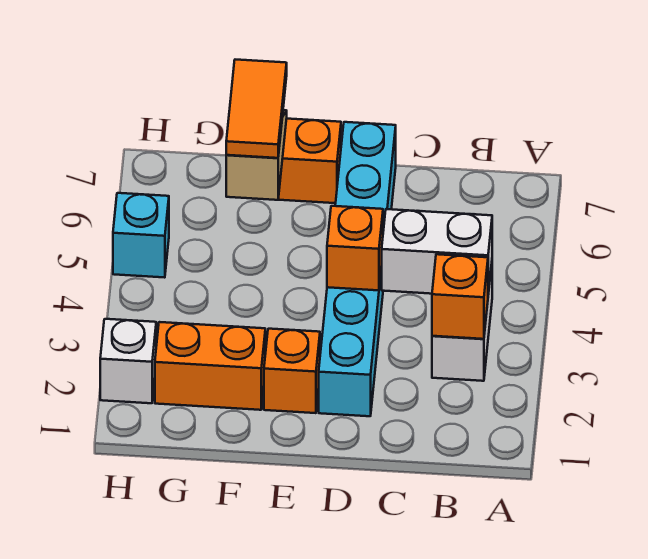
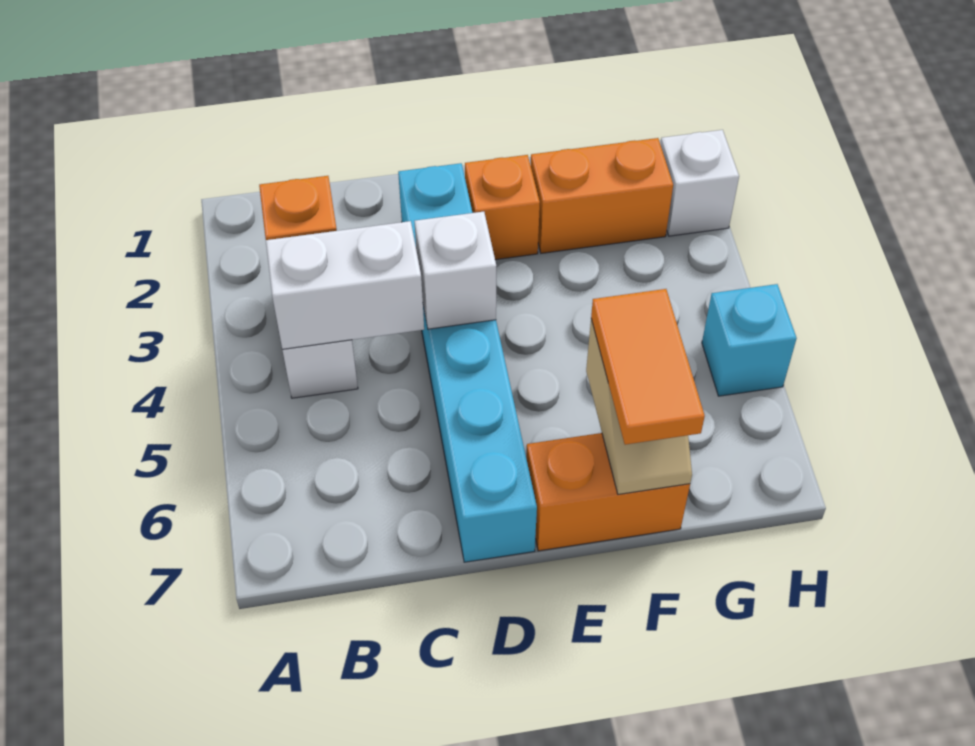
orange 1x1 brick [327,206,383,290] -> white 1x1 brick [415,212,496,329]

